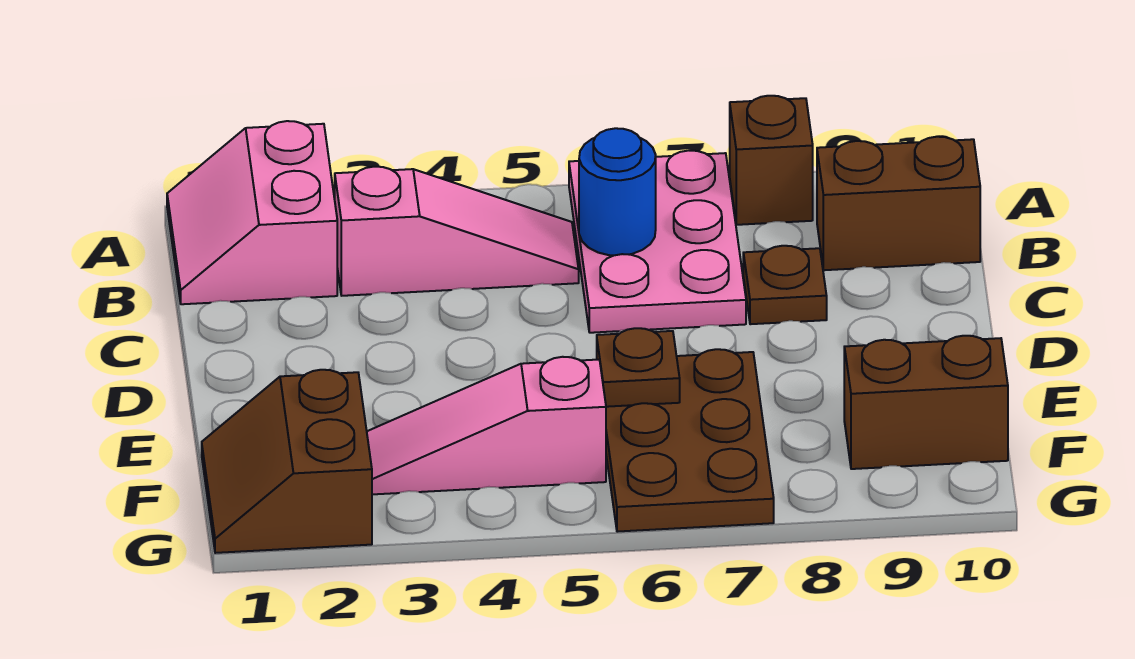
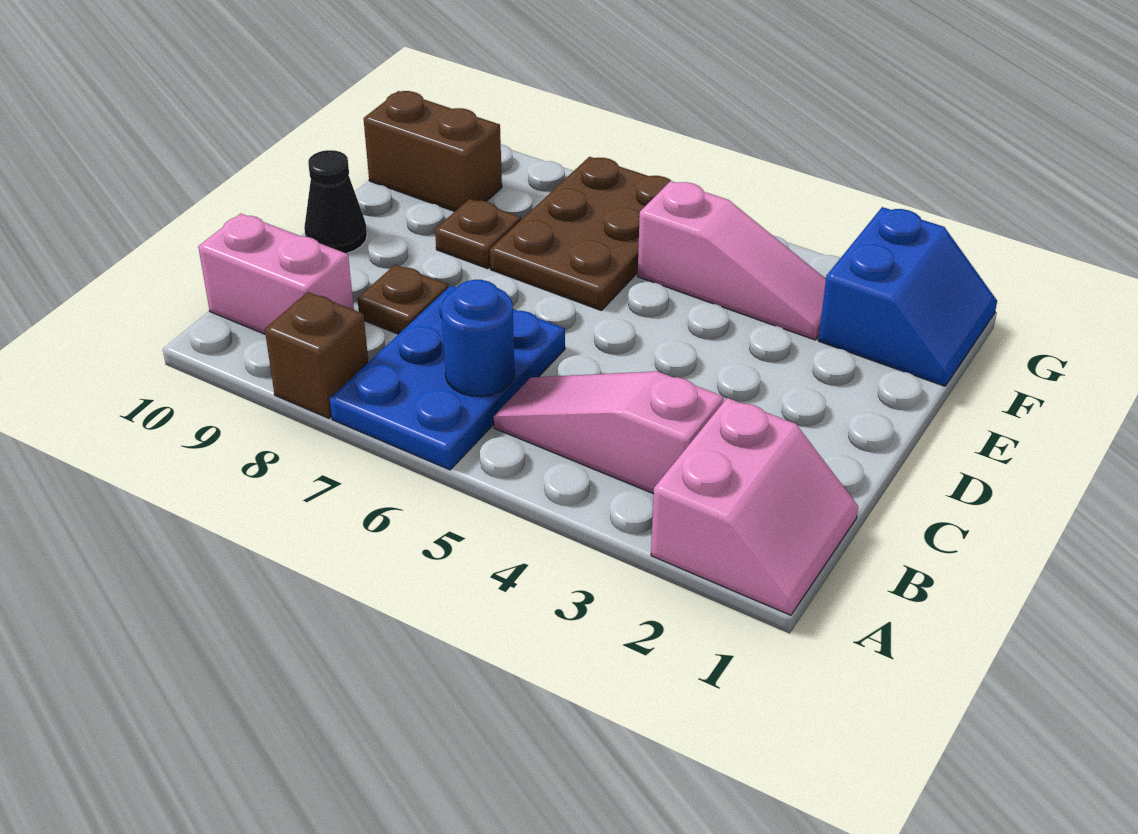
pink 2x3 plate [569,151,746,333] -> blue 2x3 plate [330,286,565,470]
brown 1x2 brick [817,137,980,270] -> pink 1x2 brick [198,213,354,334]
none -> black 1x1 cone [304,150,367,253]
brown 1x1 plate [597,328,680,407] -> brown 1x1 plate moved to [435,199,521,269]
brown 2x2 slope [202,370,372,553] -> blue 2x2 slope [818,207,997,386]

